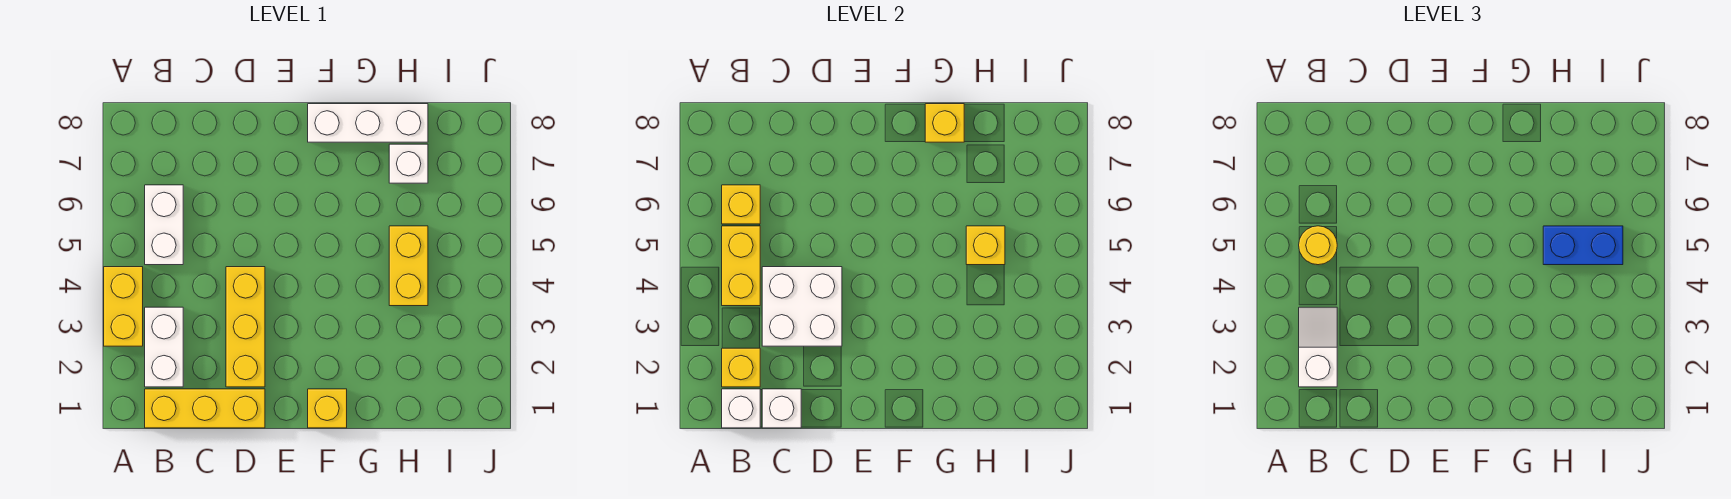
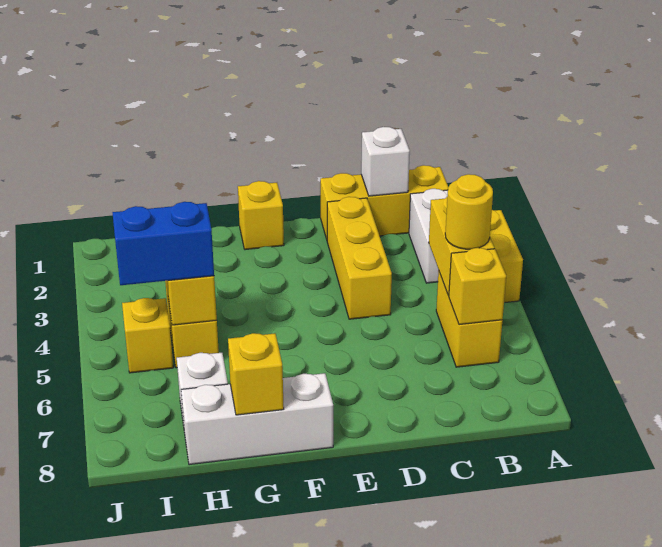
white 1x1 brick [722,389,760,428] -> none
yellow 1x1 brick [722,348,760,387] -> yellow 1x1 brick moved to [122,298,173,373]
white 1x2 slope [1299,307,1337,387] -> none
white 1x2 brick [145,185,183,265] -> yellow 1x2 brick [436,271,502,367]
white 2x2 brick [762,267,842,346] -> none

